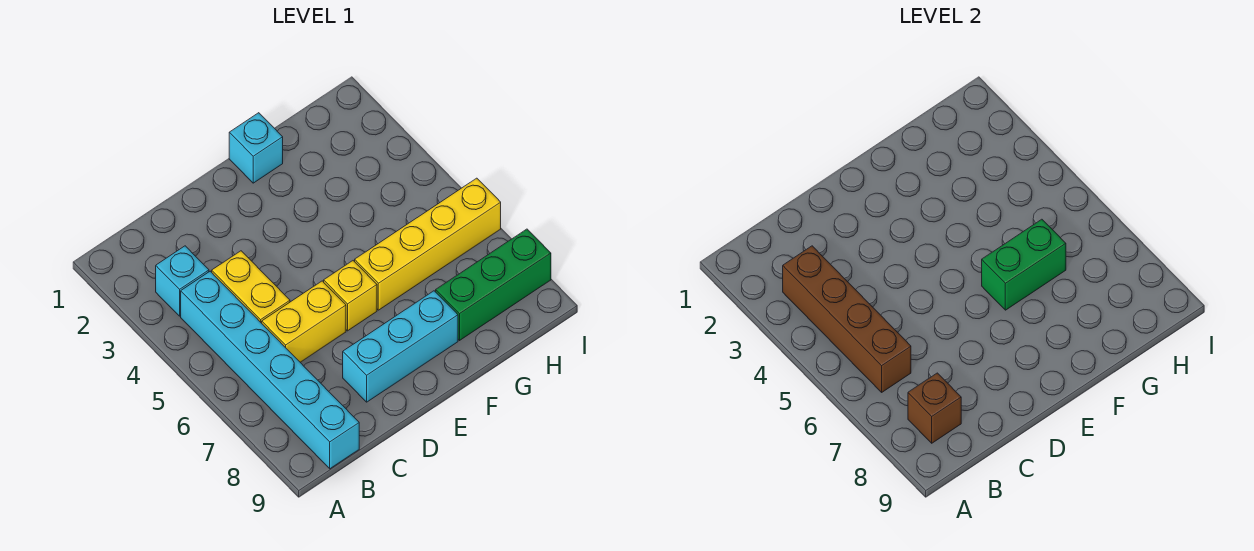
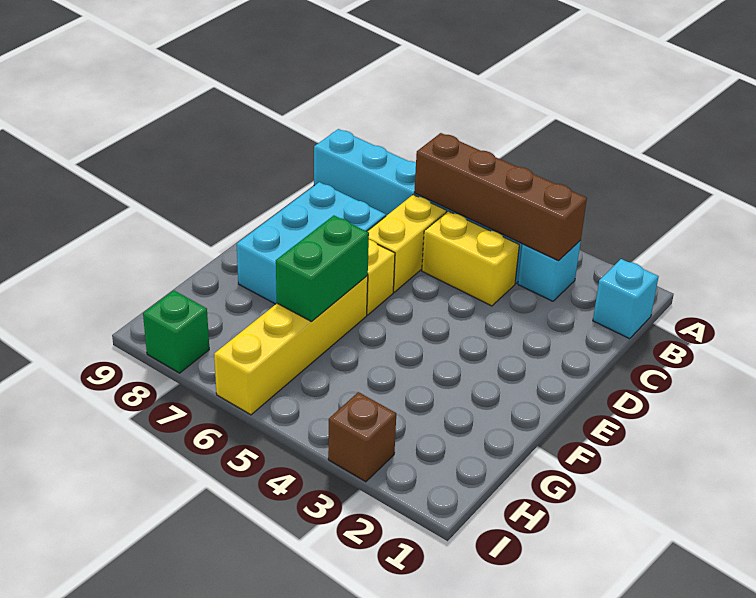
brown 1x1 brick [908,373,961,443] -> brown 1x1 brick moved to [328,392,396,482]
cyan 1x3 brick [343,291,458,402] -> cyan 2x3 brick [237,182,386,304]
cyan 1x1 brick [229,113,283,183] -> cyan 1x1 brick moved to [593,259,659,339]
green 1x3 brick [436,229,551,340] -> green 1x1 brick [143,290,209,373]

